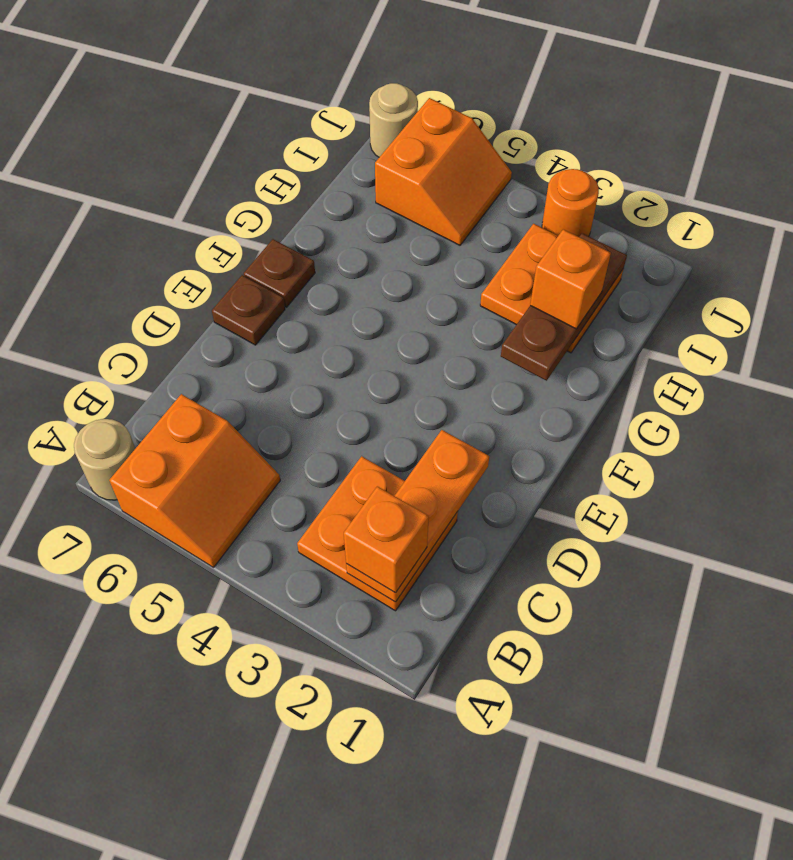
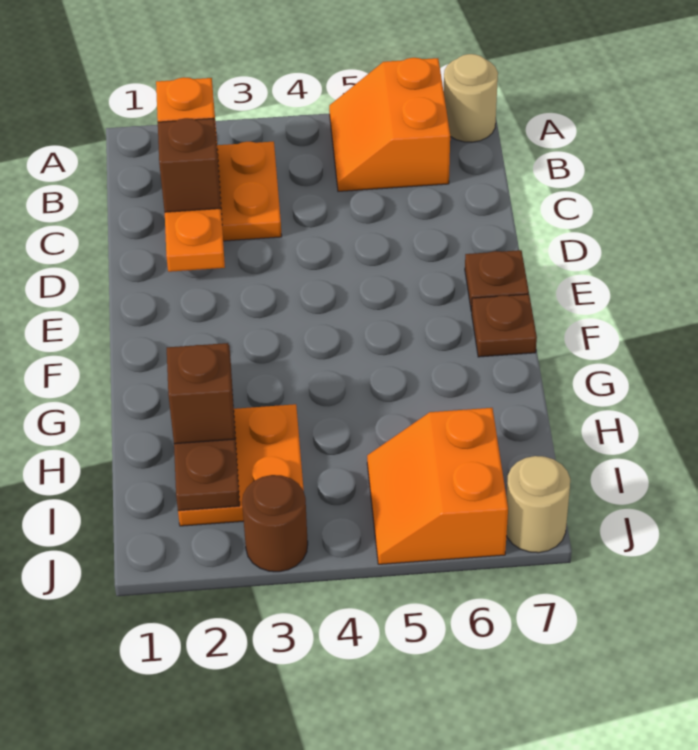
none -> brown 1x1 brick [158,118,221,212]
orange 1x1 brick [530,229,611,329] -> brown 1x1 brick [167,343,235,444]
orange 1x1 round brick [542,169,599,237] -> brown 1x1 round brick [242,475,308,572]

